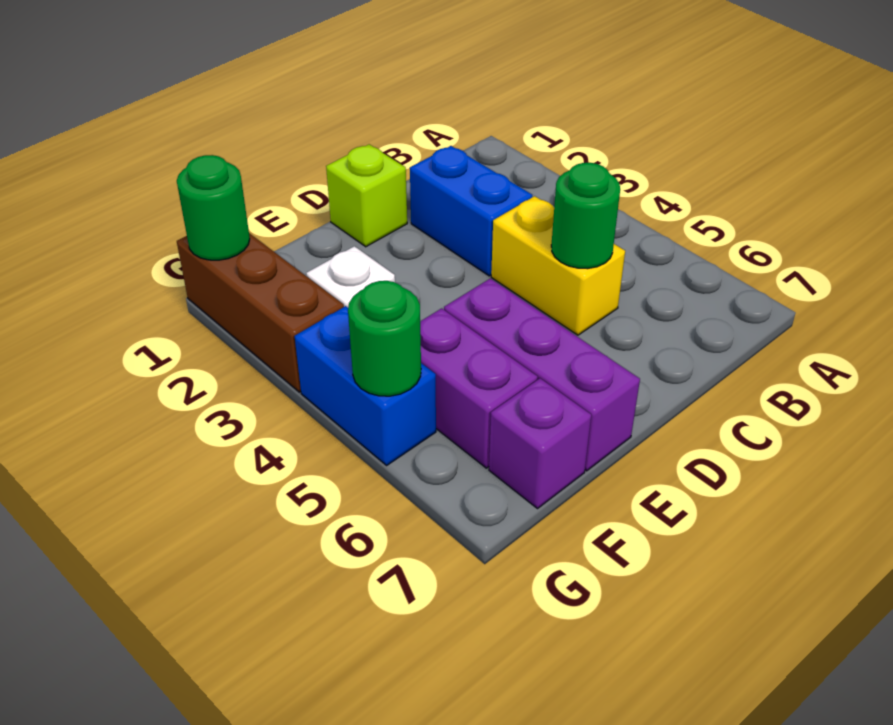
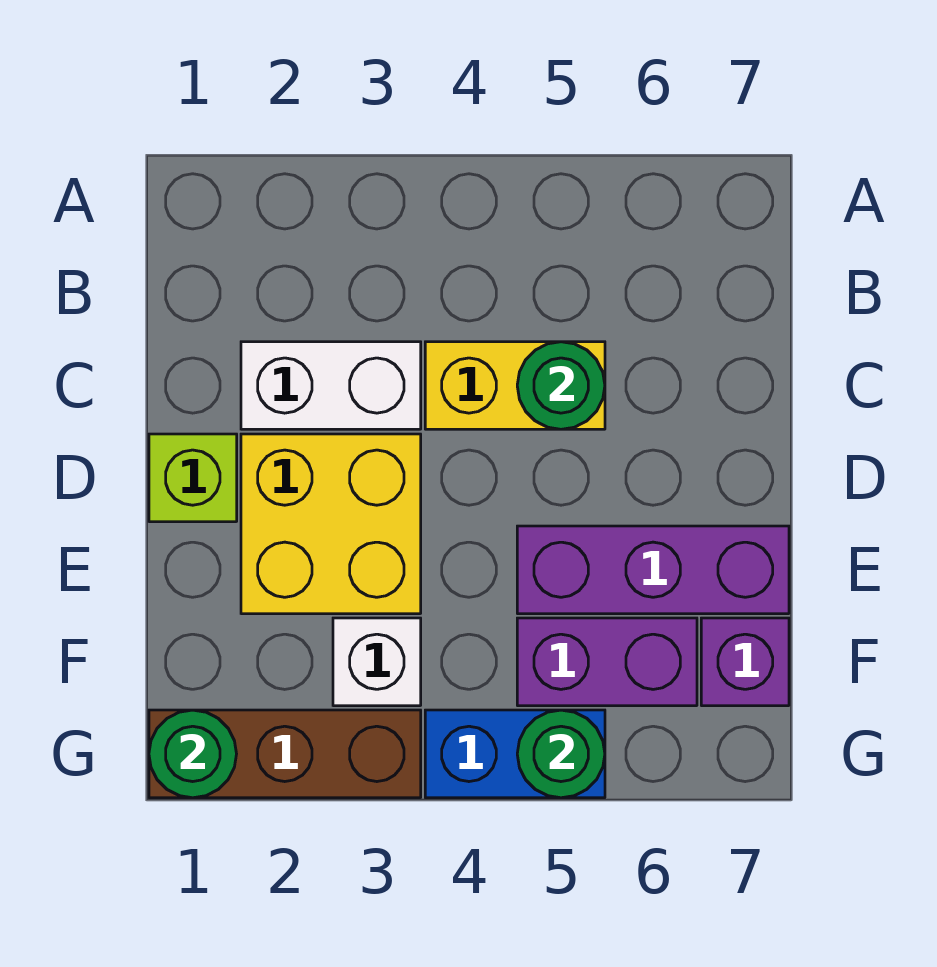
blue 1x2 brick [410,146,532,276] -> white 1x2 brick [241,342,421,429]
none -> yellow 2x2 brick [241,434,421,614]

